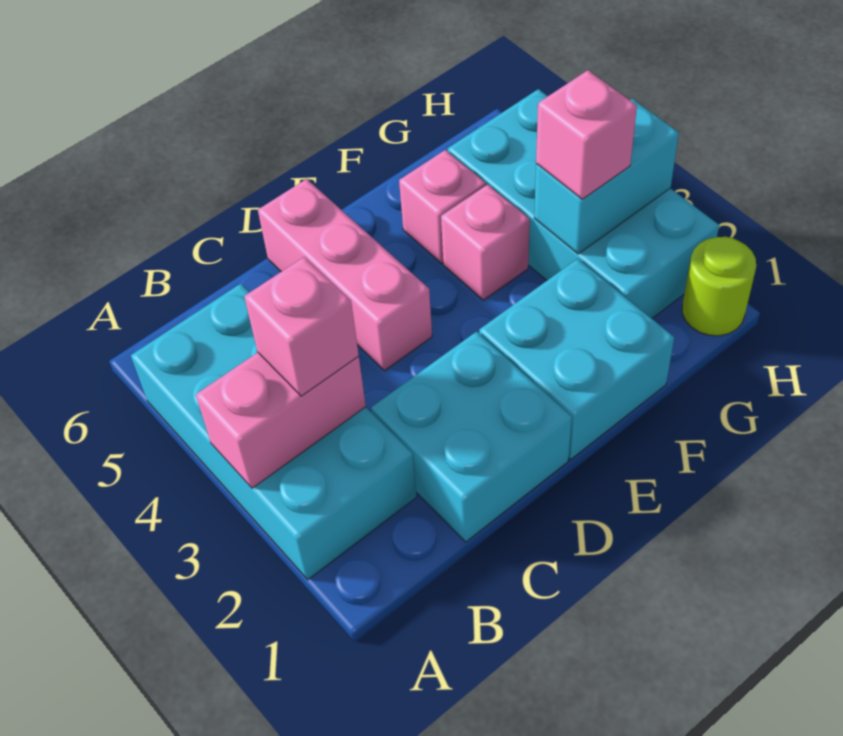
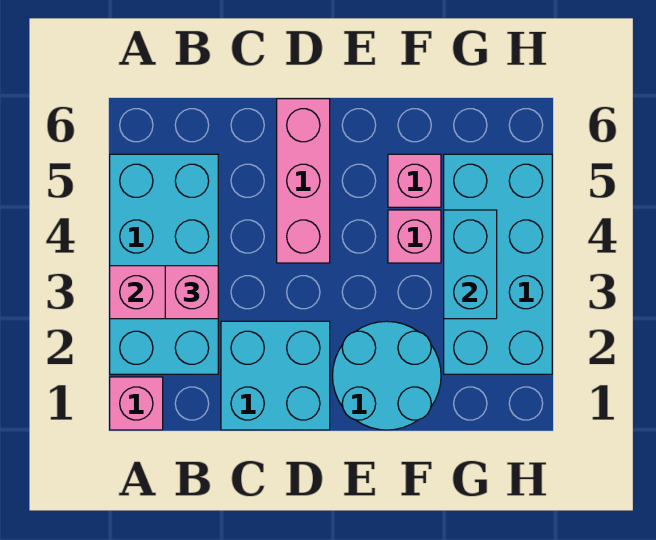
cyan 2x2 brick [479,259,674,459] -> cyan 2x2 round brick [333,321,441,430]
cyan 1x2 brick [534,99,679,254] -> cyan 1x2 brick turned to [444,210,497,319]
pink 1x1 brick [536,70,637,199] -> pink 1x1 brick moved to [110,377,163,430]
lime 1x1 round brick [682,237,756,336] -> none

